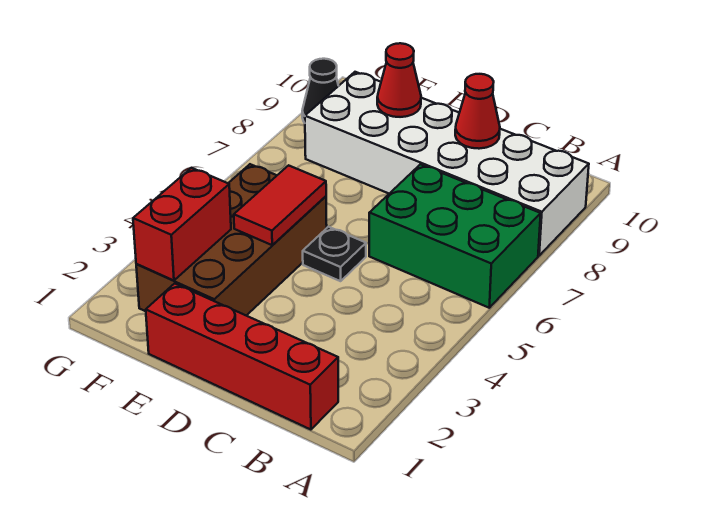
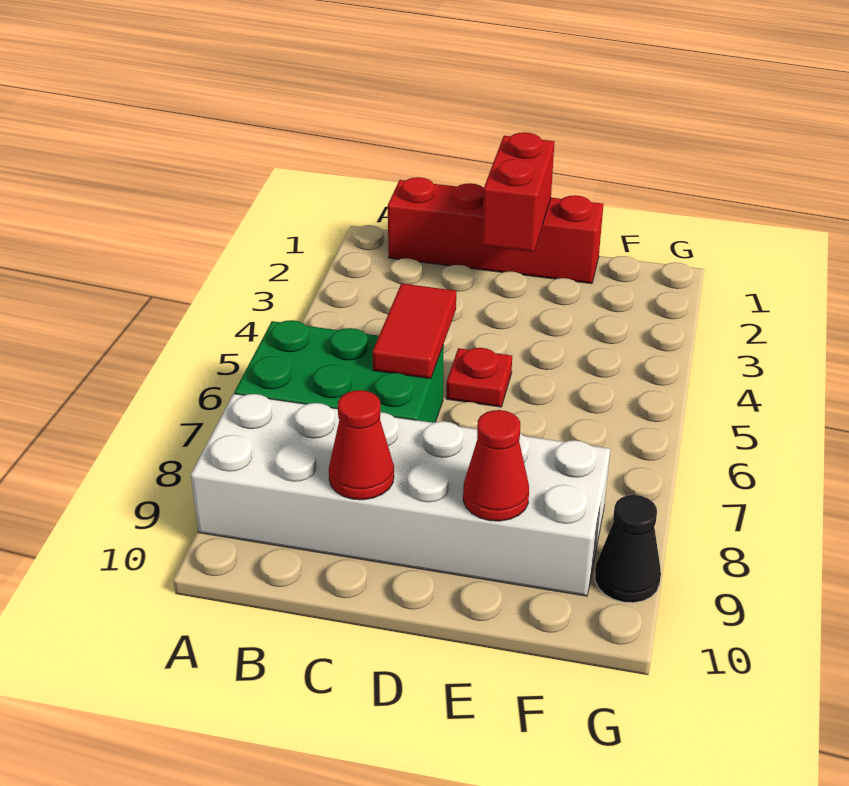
black 1x1 plate [303,227,366,281] -> red 1x1 plate [446,348,512,407]
brown 2x4 brick [136,164,327,316] -> none
red 1x2 tile [234,165,326,245] -> red 1x2 tile moved to [372,284,456,379]
red 1x2 brick [133,168,231,280] -> red 1x2 brick moved to [482,132,554,252]

